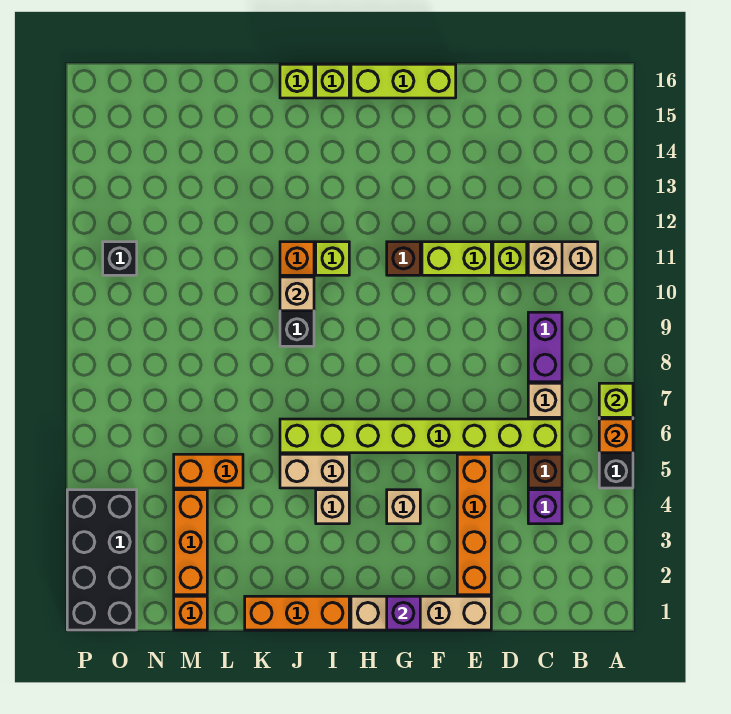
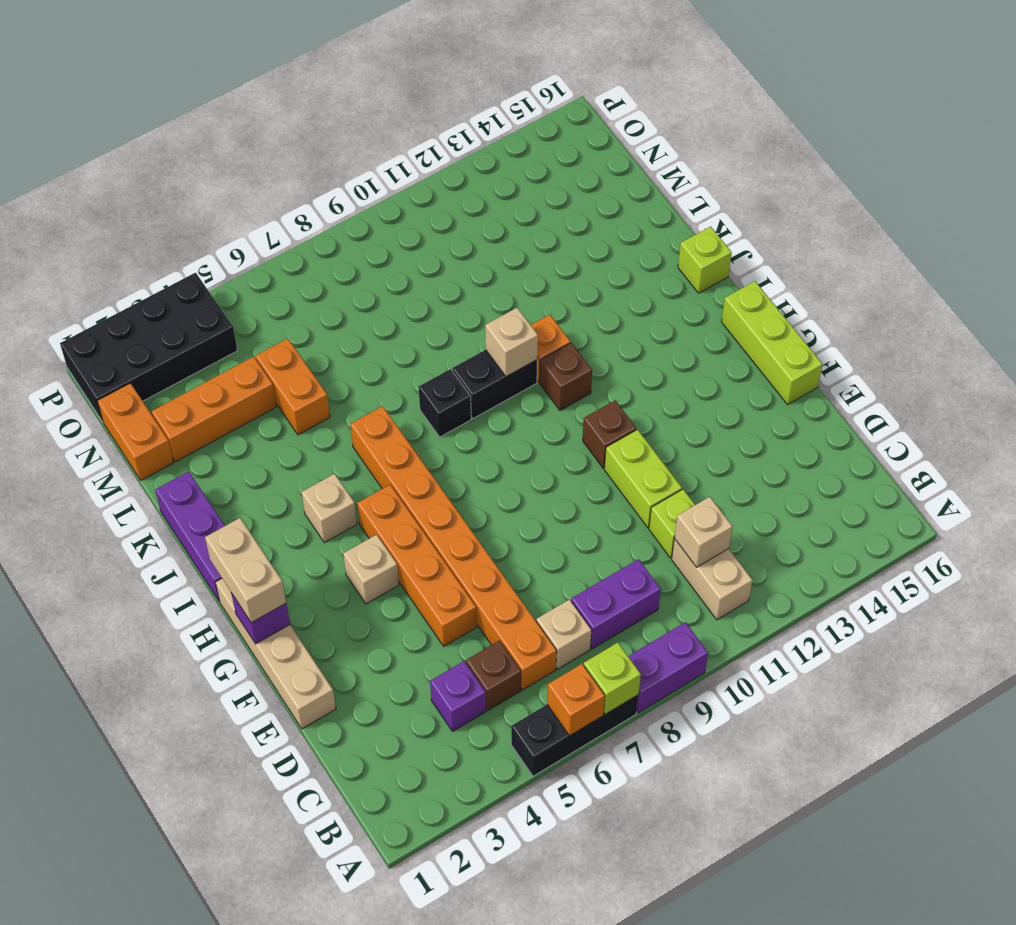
none -> purple 1x2 brick [628,622,708,713]
lime 1x8 brick [280,419,562,453] -> orange 1x8 brick [350,406,557,690]
orange 1x4 brick [457,454,491,595] -> orange 1x4 brick turned to [357,485,477,646]
orange 1x3 brick [245,596,349,630] -> purple 1x3 brick [155,471,225,602]
tan 1x2 brick [280,454,349,488] -> tan 1x2 brick moved to [205,518,286,623]
lime 1x1 brick [316,242,349,275] -> brown 1x1 brick [540,343,592,410]
lime 1x1 brick [316,64,349,98] -> none
orange 1x1 brick [174,596,207,630] -> orange 1x2 brick [98,383,174,480]
black 1x1 brick [103,242,137,275] -> black 1x1 brick moved to [419,369,471,437]

